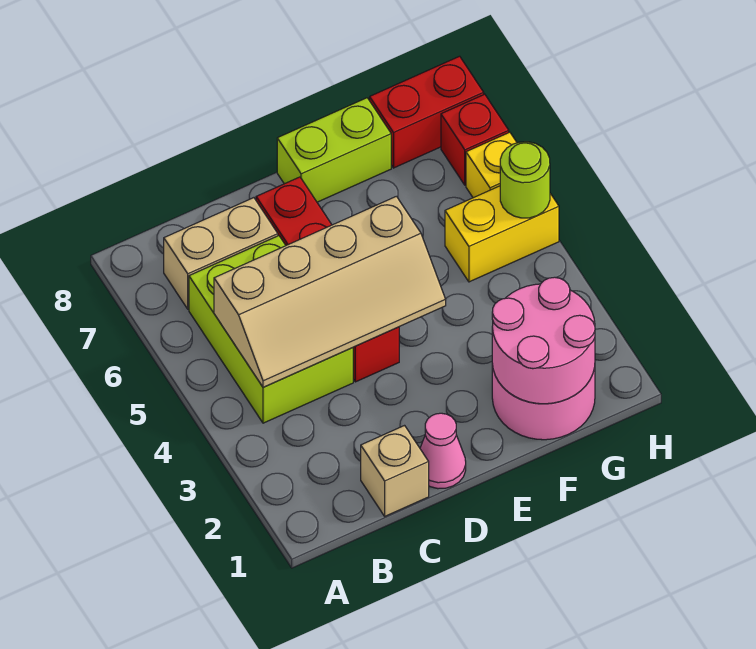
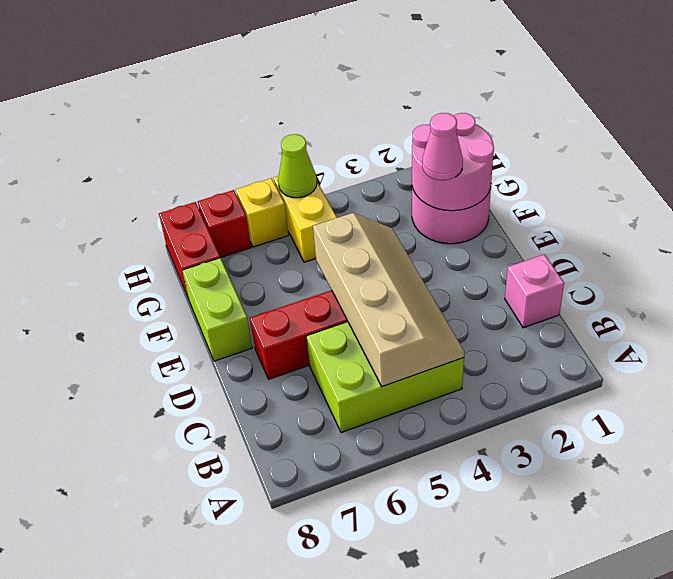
tan 1x2 brick [164,198,278,309] -> none
tan 1x1 brick [361,426,429,516] -> pink 1x1 brick [505,254,564,328]
pink 1x1 cone [420,413,466,489] -> pink 1x1 cone moved to [422,113,463,180]
lime 1x1 round brick [500,142,550,218] -> lime 1x1 cone [278,134,317,198]

